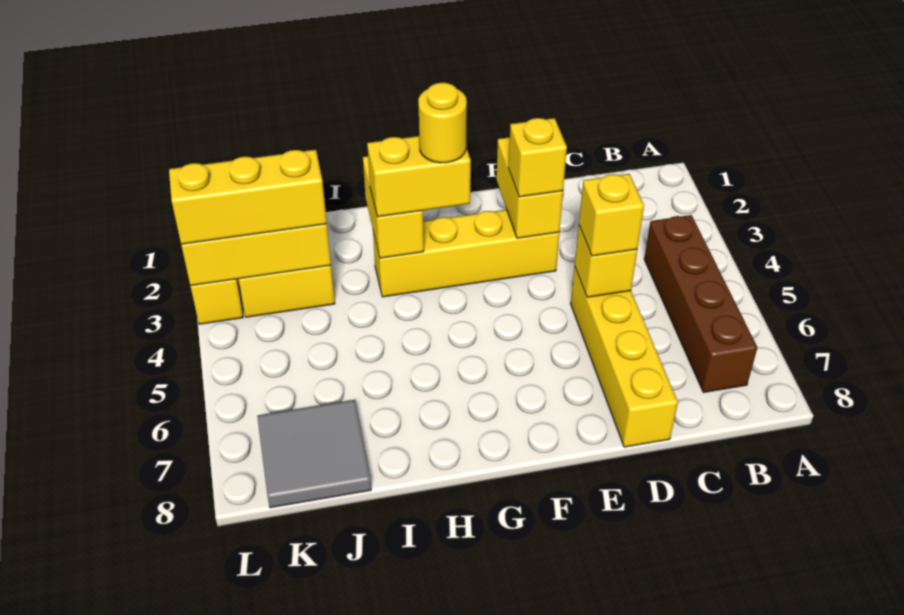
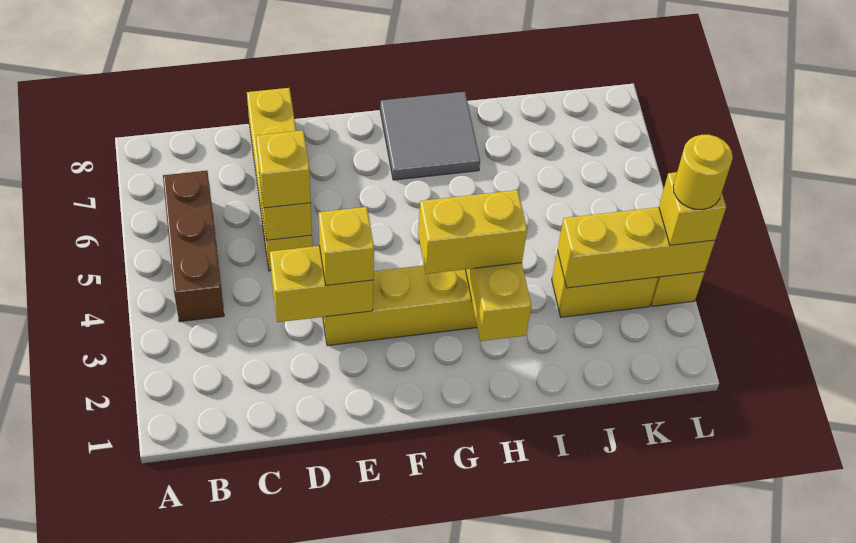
brown 1x4 brick [644,215,758,393] -> brown 1x3 brick [163,171,224,322]
yellow 1x2 brick [496,137,563,238] -> yellow 1x2 brick turned to [270,246,373,322]
yellow 1x1 round brick [418,83,467,163] -> yellow 1x1 round brick moved to [673,135,733,210]
yellow 1x3 brick [169,150,327,245] -> yellow 1x1 brick [659,172,726,245]
grey 2x2 tile [257,400,371,508] -> grey 2x2 tile moved to [380,92,480,180]

